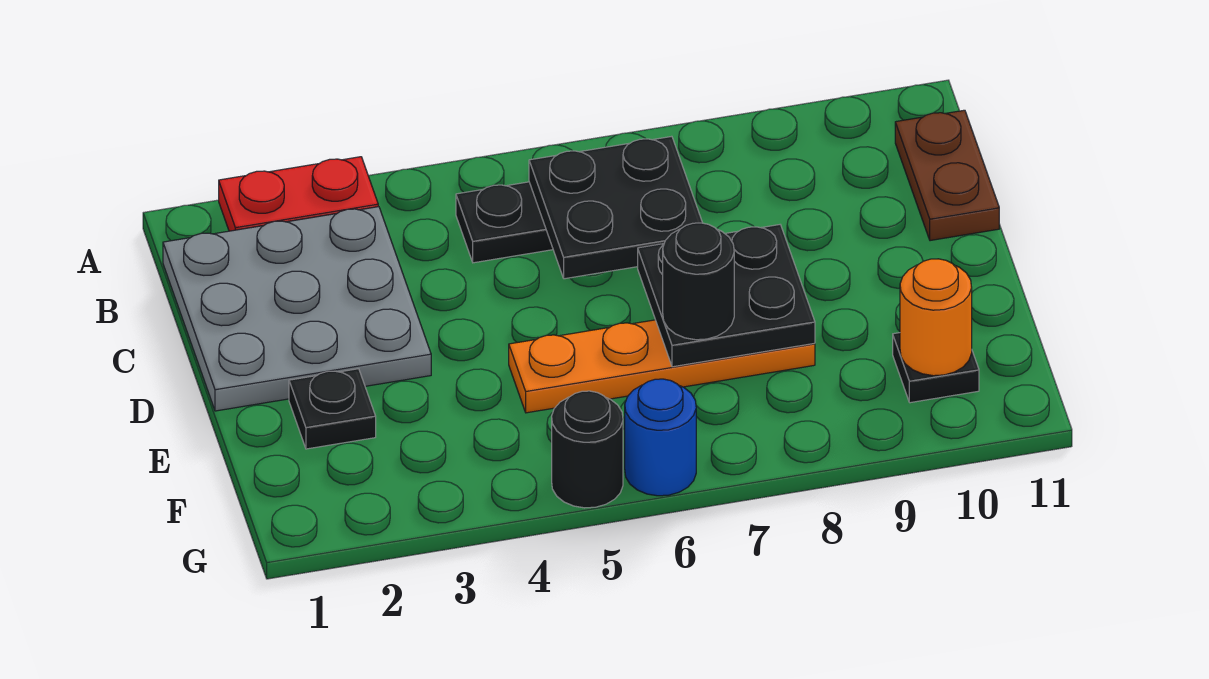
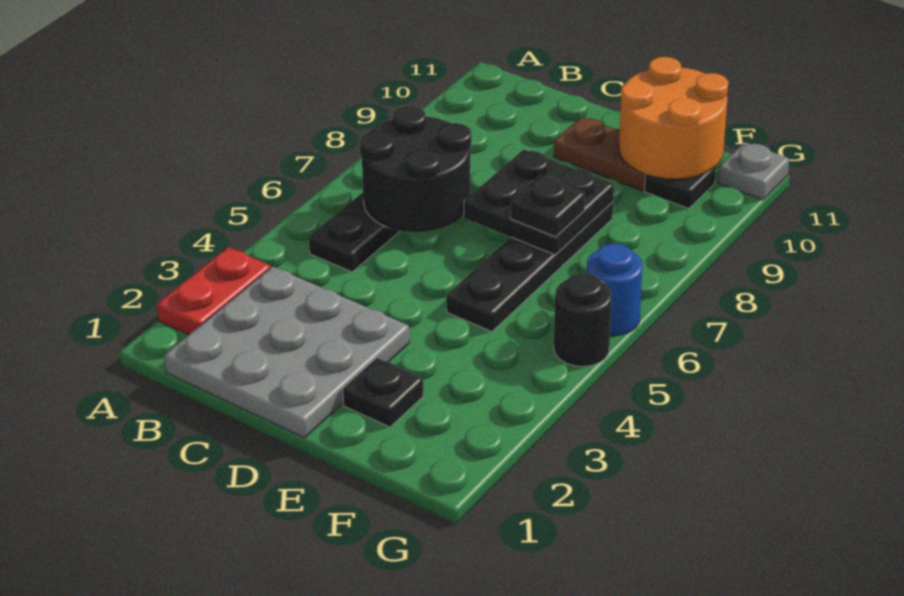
black 2x2 plate [529,136,702,279] -> black 2x2 round brick [360,106,471,232]
brown 1x2 plate [895,110,999,241] -> brown 1x2 plate moved to [554,117,646,191]
orange 1x4 plate [509,320,815,413] -> black 1x4 plate [446,202,613,332]
black 1x1 round brick [663,223,734,340] -> black 1x1 plate [510,175,585,237]
orange 1x1 round brick [900,259,972,376] -> orange 2x2 round brick [619,57,728,179]
none -> grey 1x1 plate [718,142,789,200]

